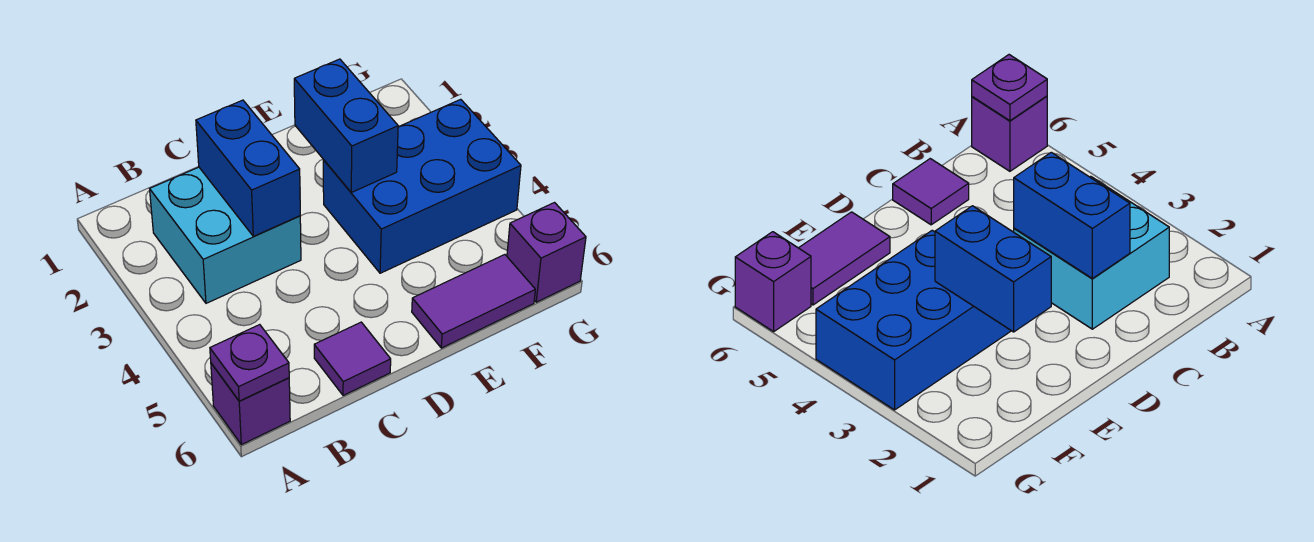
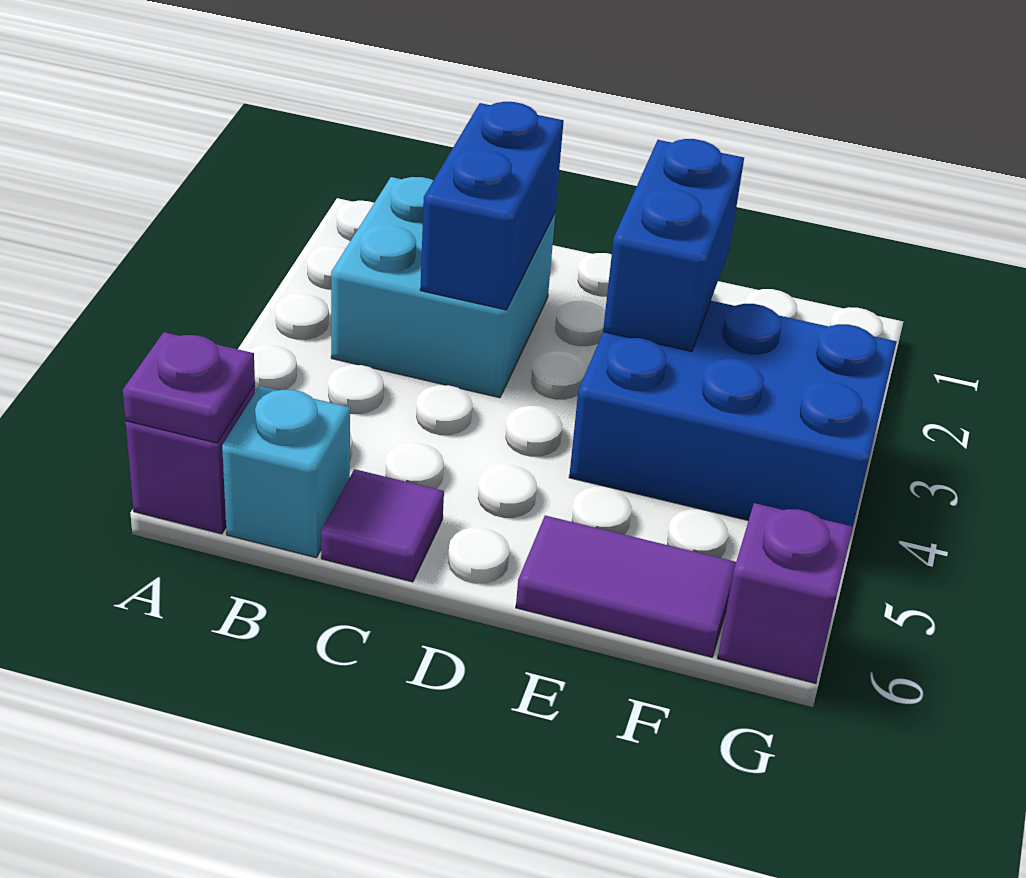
none -> cyan 1x1 brick [222,386,350,558]

